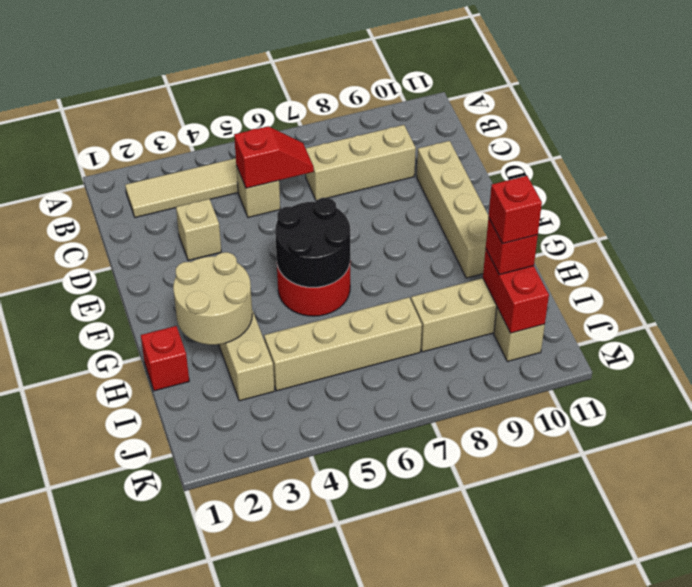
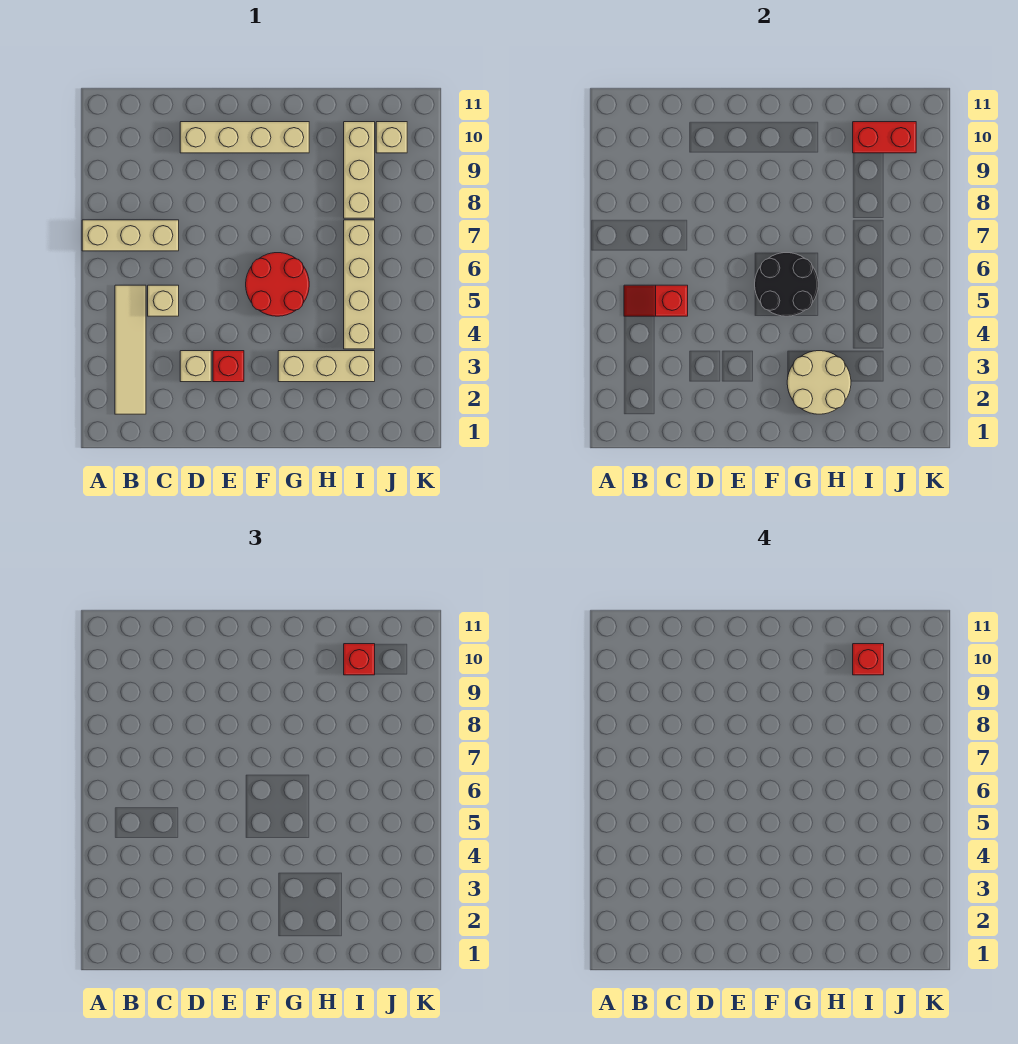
red 1x2 slope [234,126,314,188] -> red 1x2 slope turned to [624,285,688,316]
tan 1x3 brick [306,125,416,200] -> tan 1x3 brick turned to [82,220,179,251]
red 1x1 brick [141,326,189,391] -> red 1x1 brick moved to [213,351,244,382]

